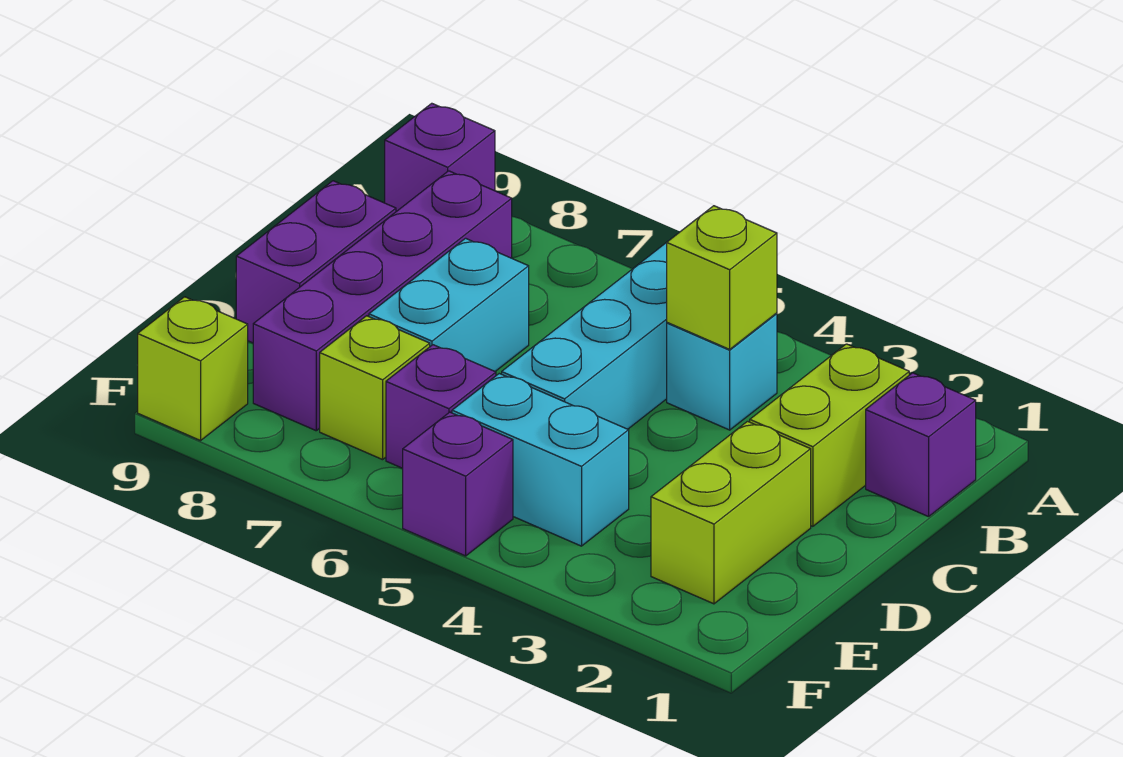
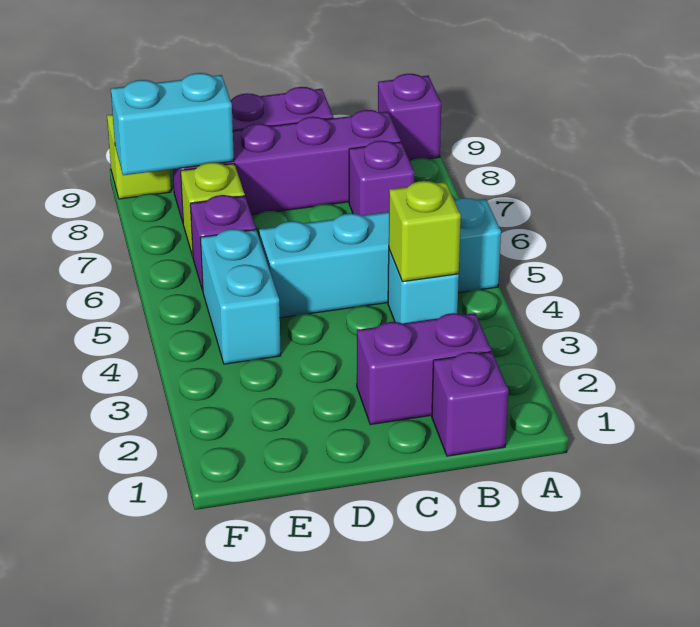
lime 1x2 brick [750,344,909,526] -> purple 1x2 brick [357,313,491,425]
cyan 1x2 brick [369,238,529,371] -> cyan 1x2 brick moved to [111,73,234,175]
lime 1x2 brick [651,421,811,604] -> none
purple 1x1 brick [403,412,513,556] -> purple 1x1 brick moved to [349,141,414,215]

